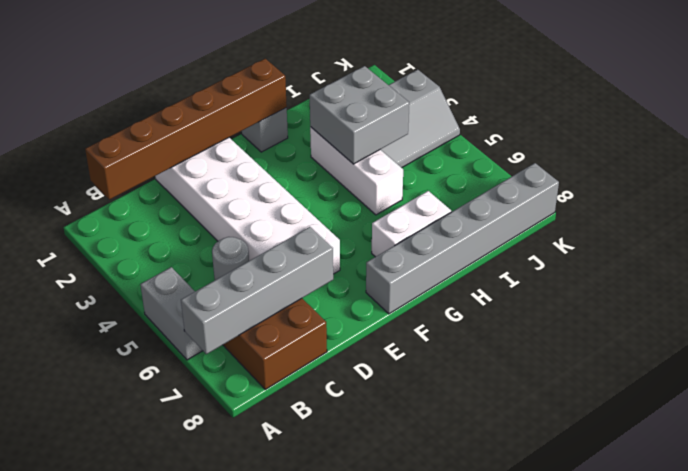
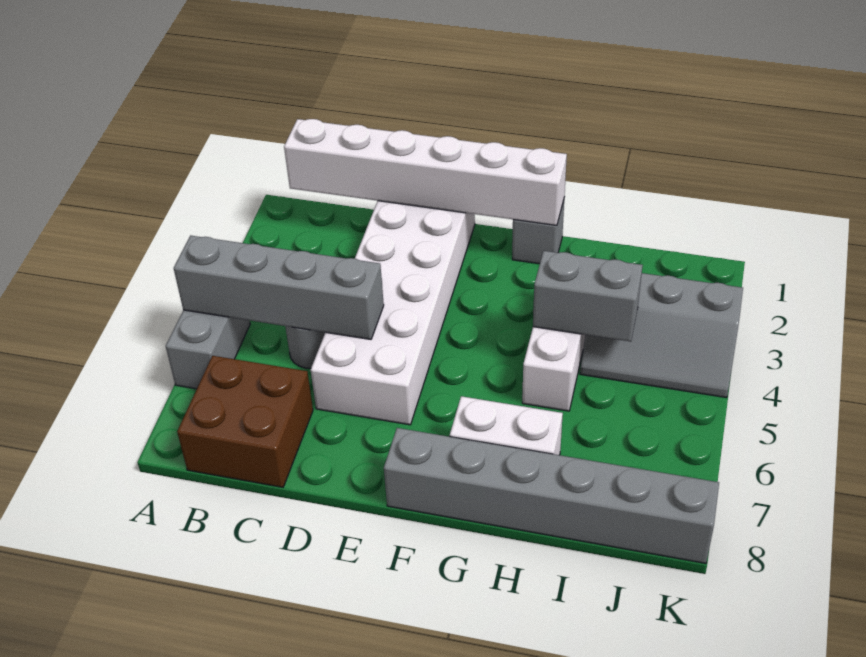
grey 1x4 brick [181,227,333,354] -> grey 1x4 brick moved to [174,236,384,339]
brown 1x6 brick [85,59,287,200] -> white 1x6 brick [284,119,567,225]
grey 2x2 brick [310,66,409,164] -> grey 1x2 brick [533,251,643,342]

